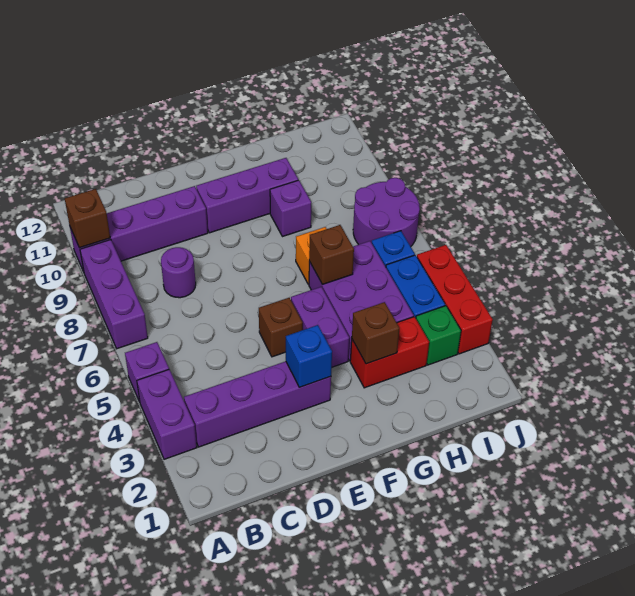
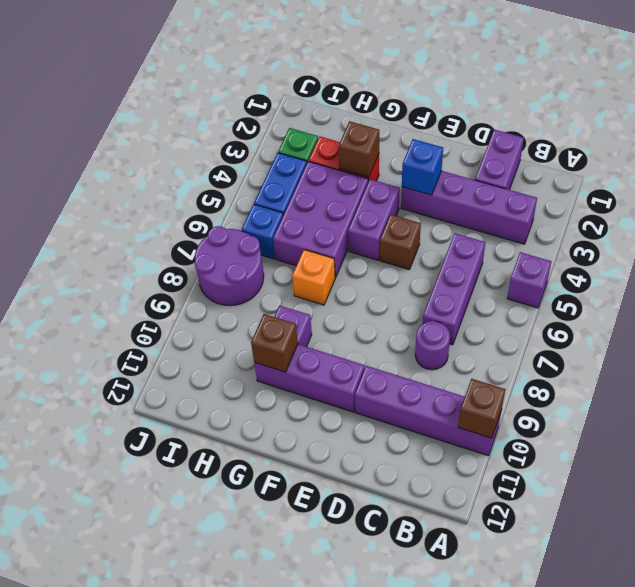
purple 1x2 brick [137,370,197,459] -> purple 1x2 brick moved to [475,130,524,190]
purple 1x3 brick [80,240,148,349] -> purple 1x3 brick moved to [423,233,485,345]
brown 1x1 brick [309,225,354,284] -> brown 1x1 brick moved to [251,314,298,372]
red 1x3 brick [417,245,493,354] -> none

